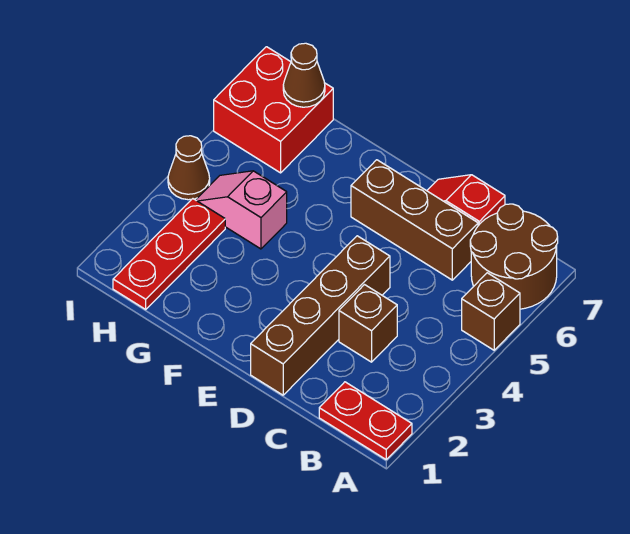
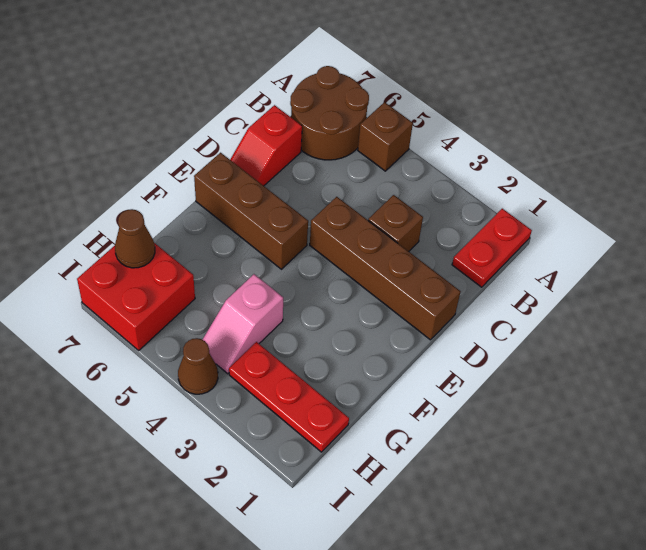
brown 1x3 brick [351,160,478,280] -> brown 1x3 brick turned to [194,153,308,269]

